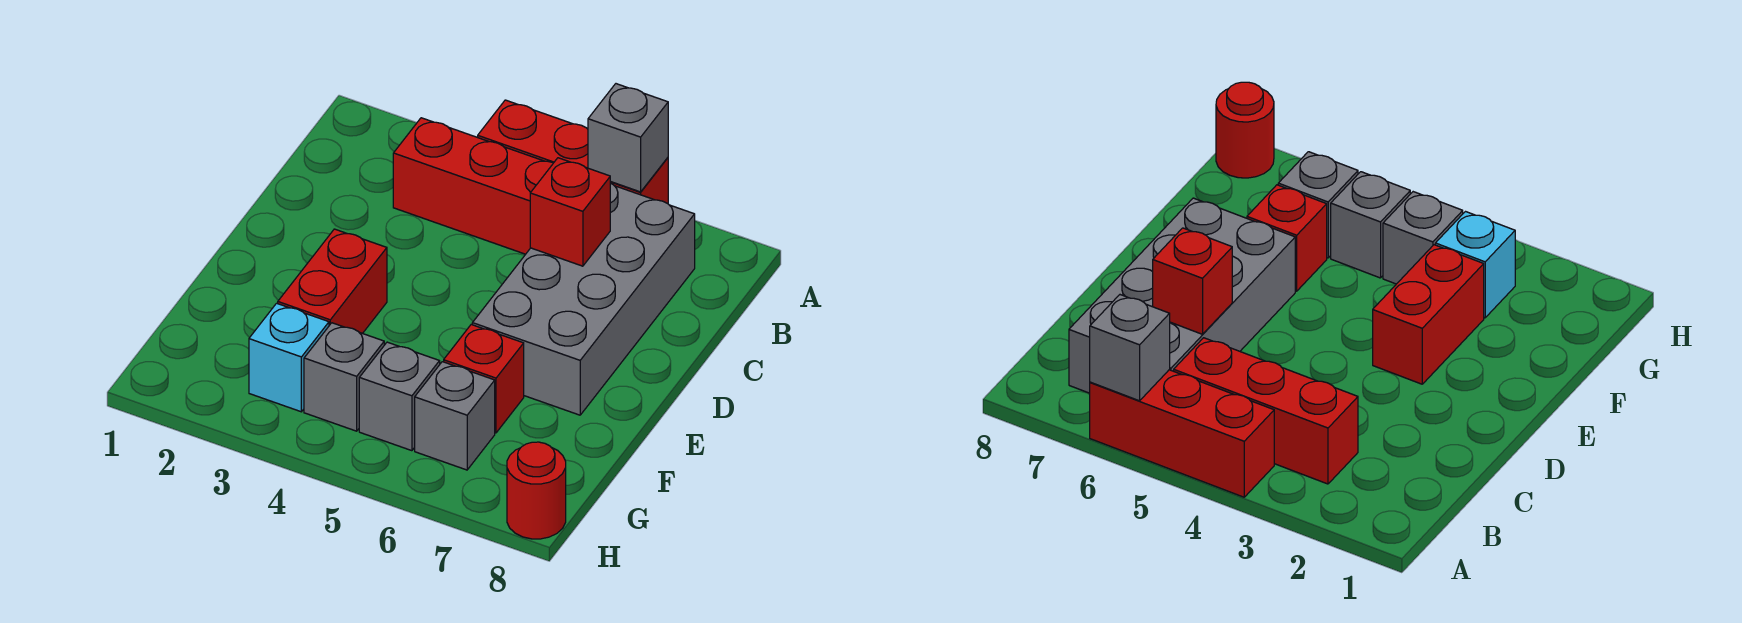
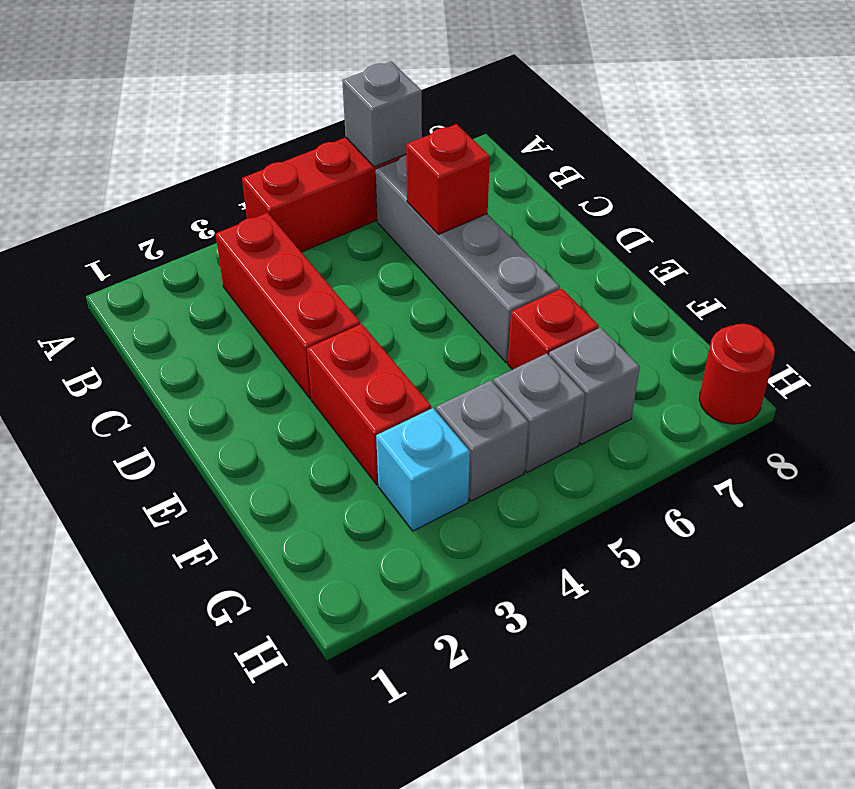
red 1x3 brick [393,118,553,254] -> red 1x3 brick turned to [215,213,360,399]
grey 2x4 brick [472,183,695,415] -> grey 1x4 brick [376,155,560,363]

